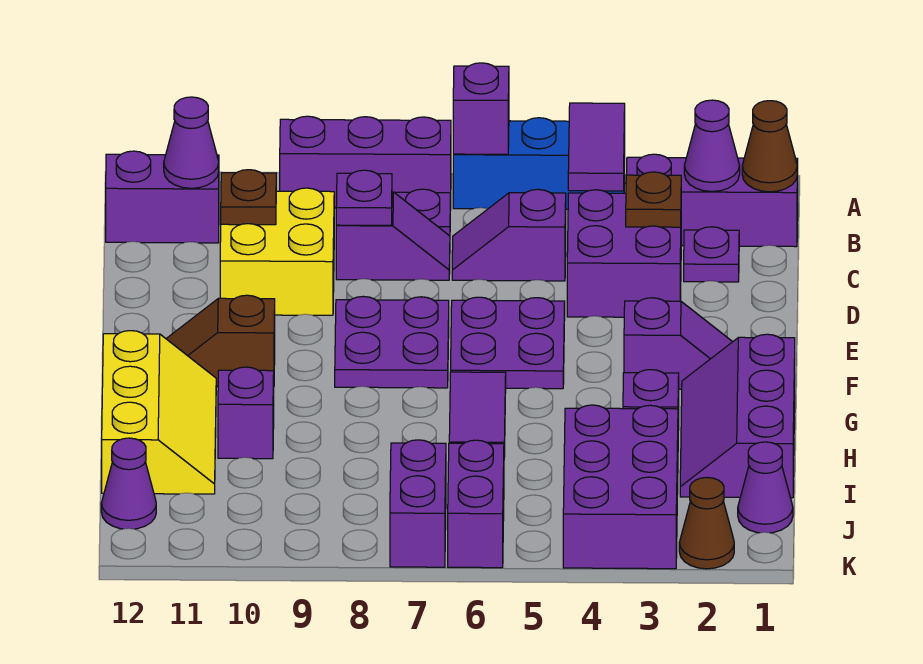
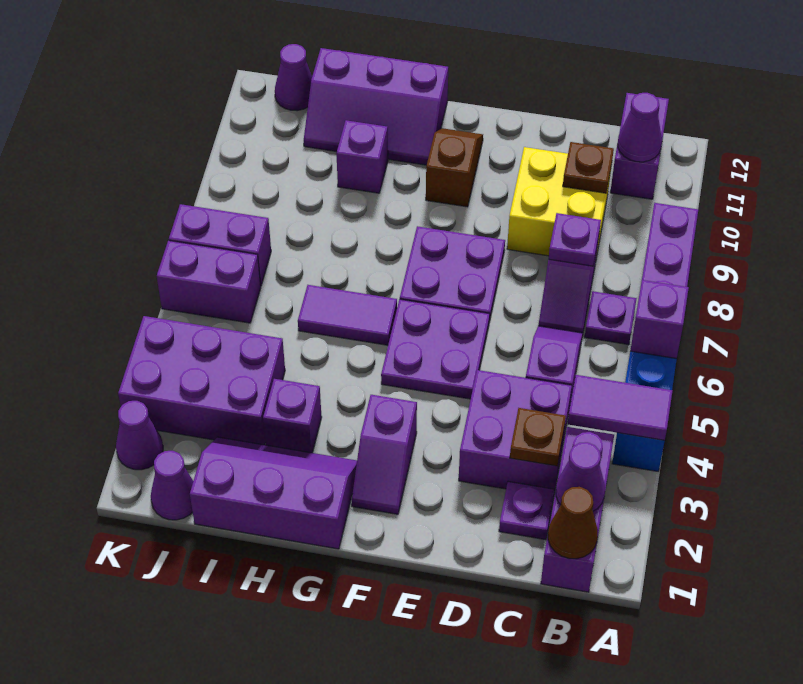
yellow 2x3 slope [102,331,216,494] -> purple 2x3 slope [304,48,448,165]
brown 1x1 cone [679,478,734,569] -> purple 1x1 cone [116,401,163,470]

